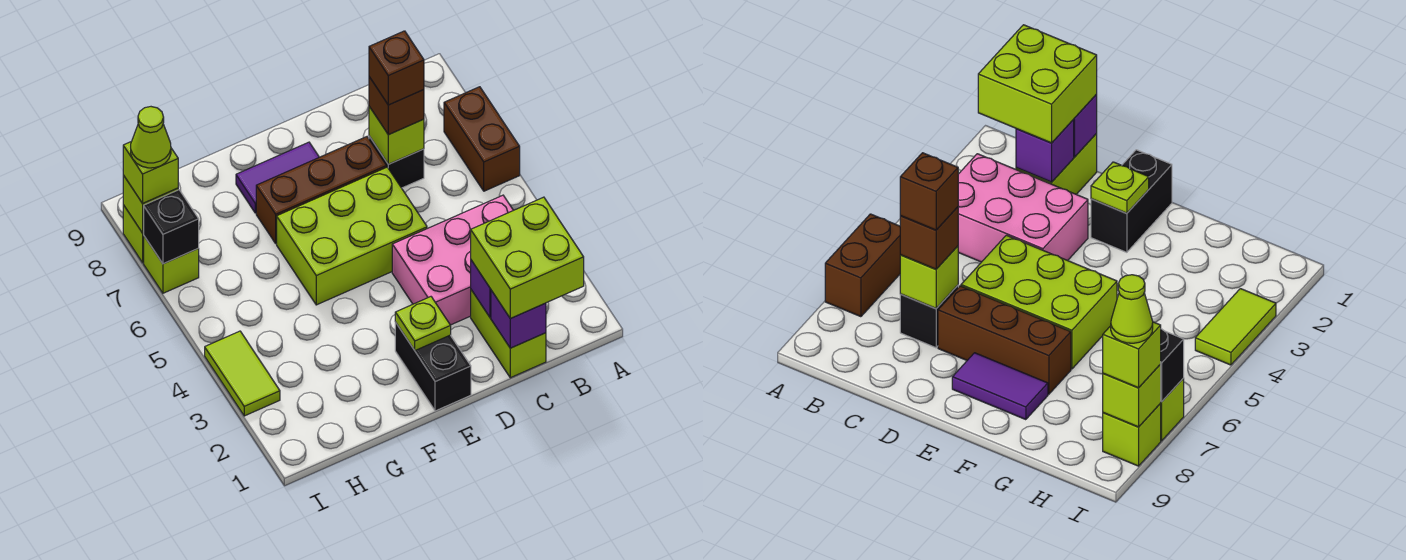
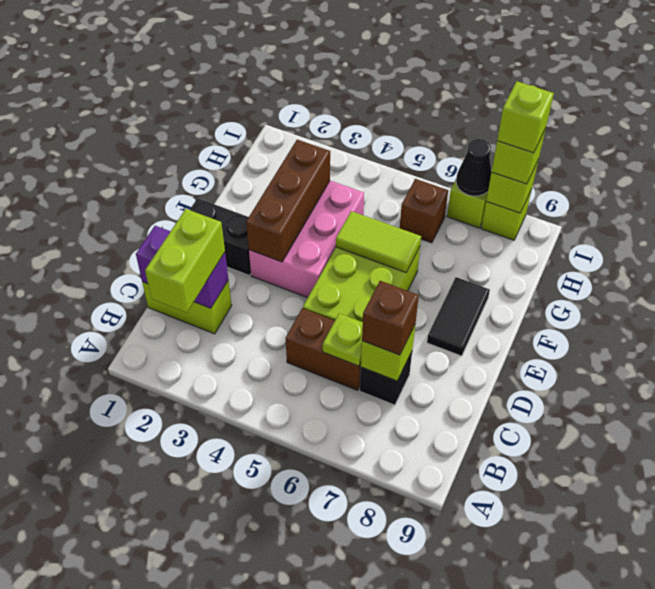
brown 1x2 brick [444,87,520,191] -> brown 1x2 brick moved to [286,308,361,390]
lime 2x2 brick [471,197,584,319] -> lime 1x2 brick [145,209,225,313]
pink 2x3 brick [392,195,513,325] -> pink 2x3 brick moved to [249,181,364,298]
brown 1x1 brick [369,31,424,105] -> brown 1x1 brick moved to [400,179,448,243]
brown 1x3 brick [256,137,386,243] -> brown 1x3 brick moved to [246,140,330,262]
lime 1x1 plate [395,297,451,350] -> lime 1x1 plate moved to [323,313,363,366]
purple 1x2 tile [236,142,319,213] -> black 1x2 tile [427,277,490,356]
lime 1x2 tile [205,331,280,416] -> lime 1x2 tile moved to [336,211,421,272]
black 1x1 brick [144,190,199,264] -> black 1x1 cone [456,139,492,196]
lime 1x1 cone [131,107,171,168] -> lime 1x1 brick [497,81,554,153]

